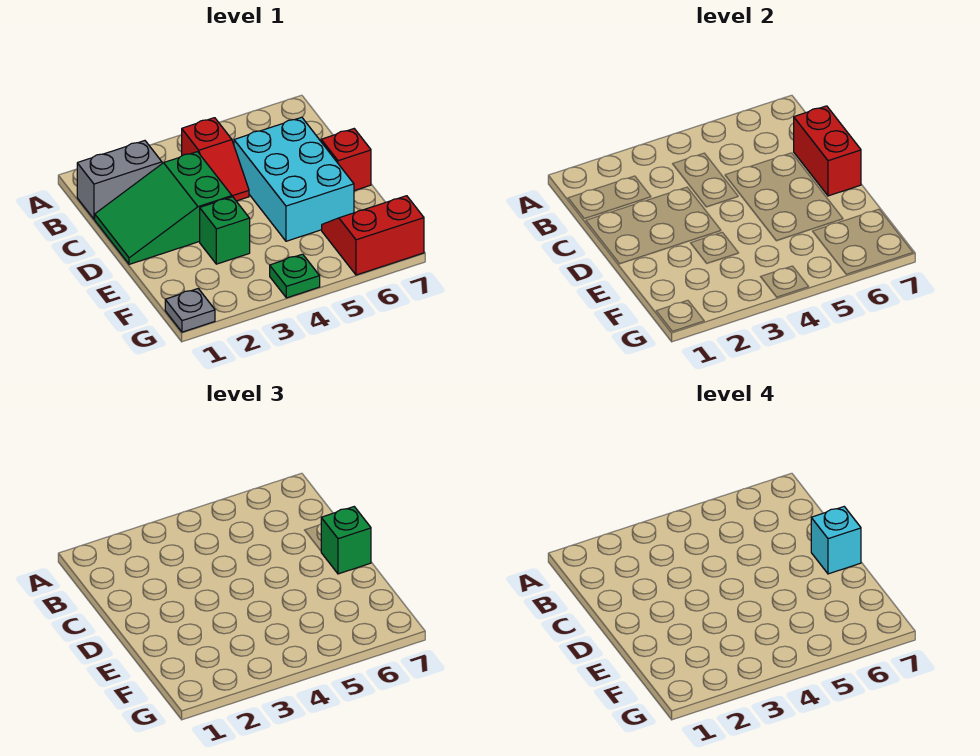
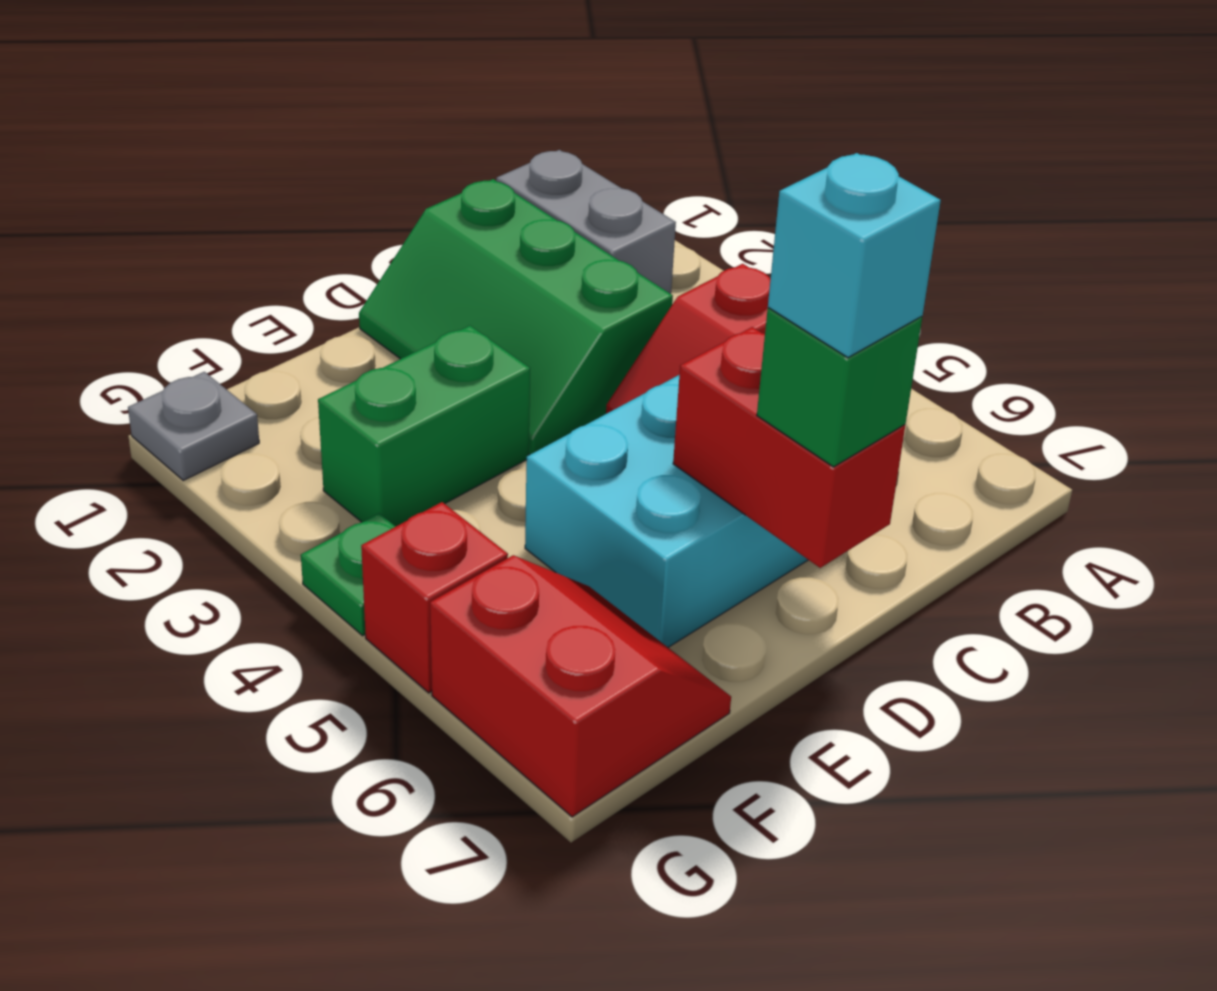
green 2x3 slope [95,152,232,264] -> green 2x3 slope turned to [359,179,673,455]
red 1x2 brick [794,106,861,196] -> red 1x2 brick turned to [673,327,905,568]
red 1x1 brick [321,129,371,191] -> red 1x1 brick moved to [361,502,508,693]
green 1x1 brick [200,197,250,264] -> green 1x2 brick [318,326,530,527]

